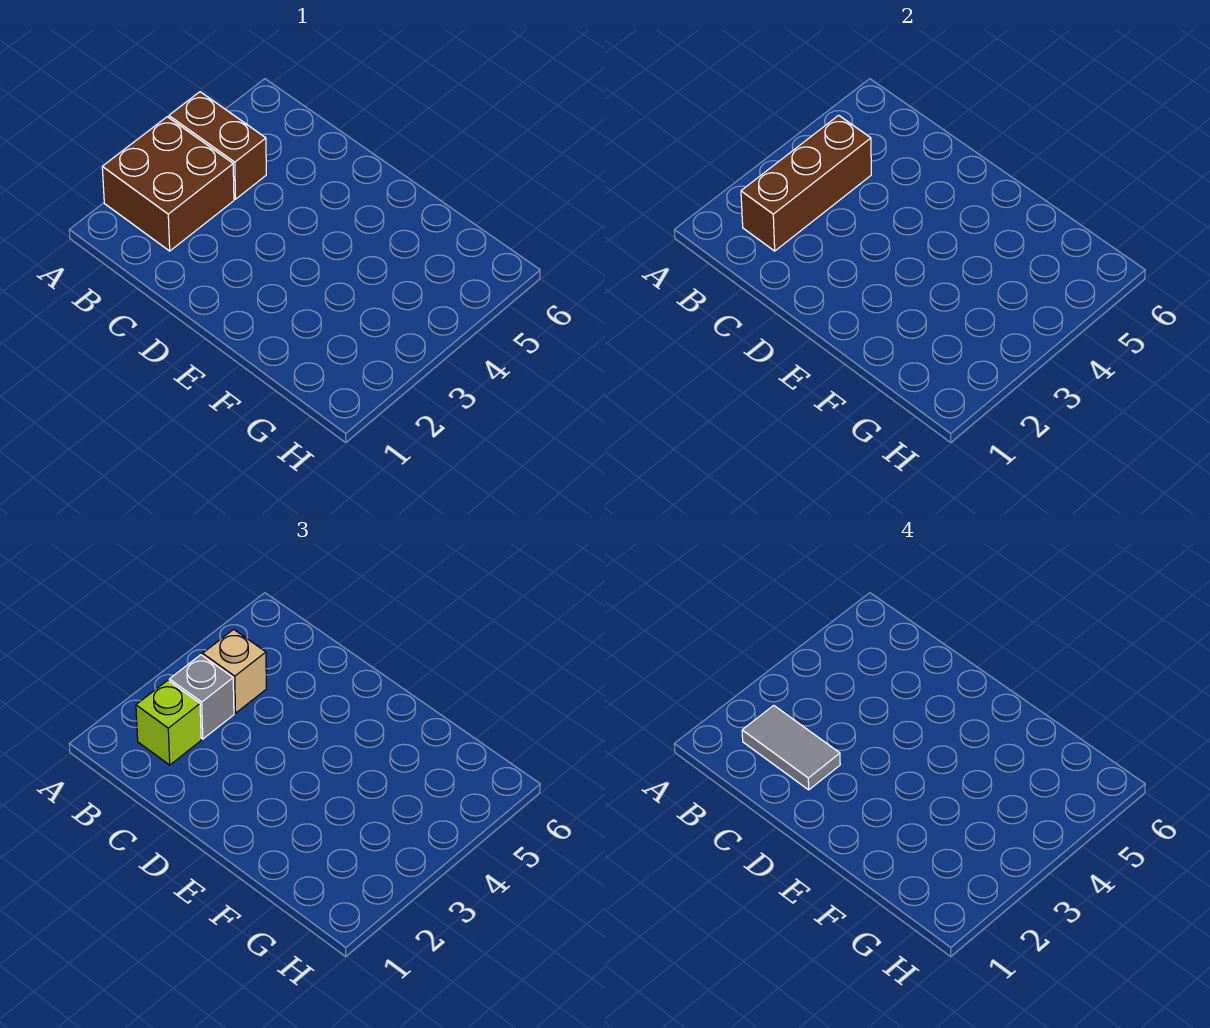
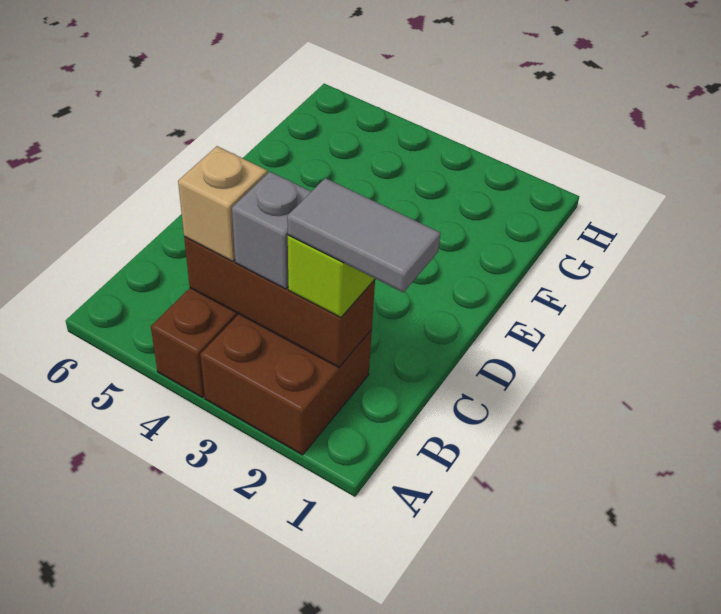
grey 1x2 tile [742,705,840,790] -> grey 1x2 tile turned to [287,178,441,292]

